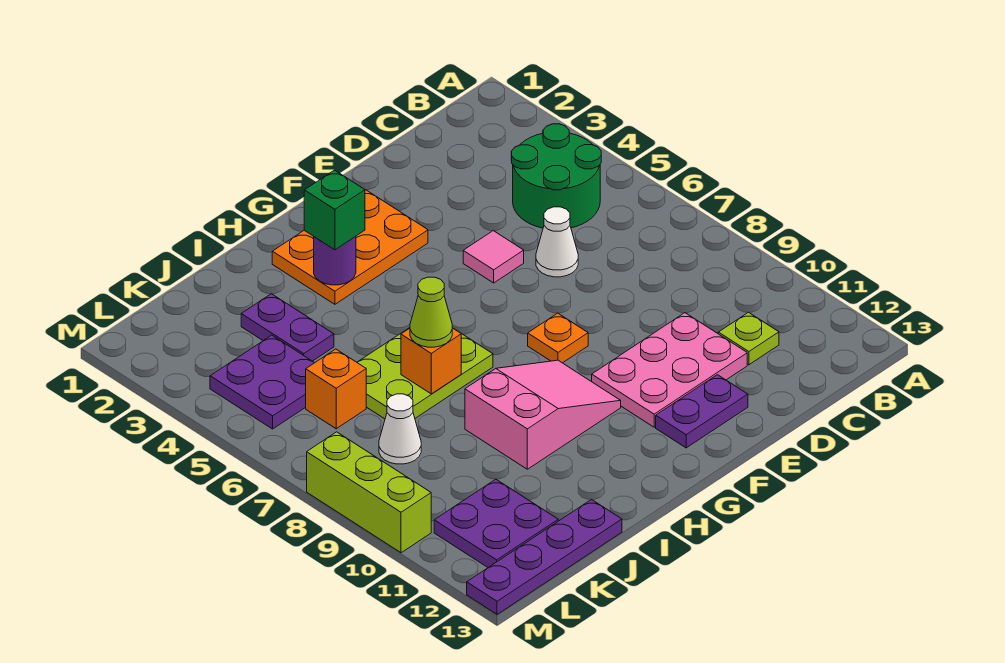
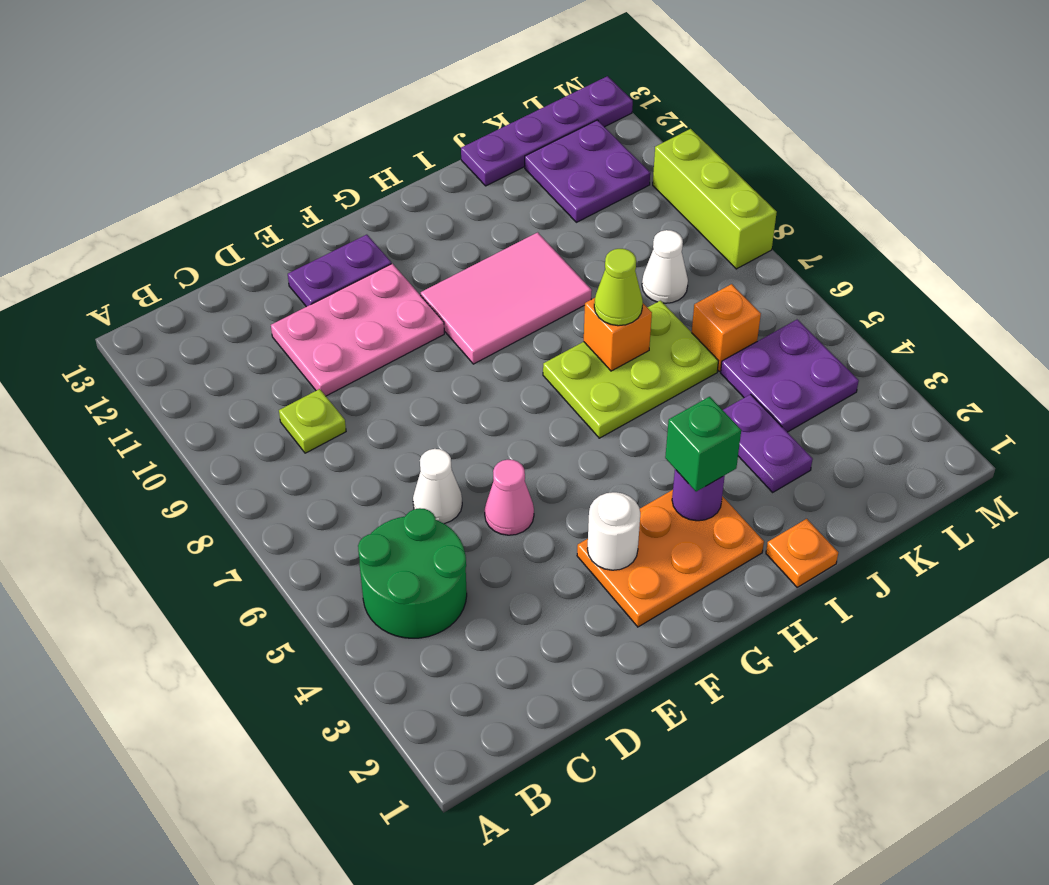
lime 1x1 plate [718,312,779,365] -> lime 1x1 plate moved to [279,389,346,453]
pink 1x1 tile [463,231,524,283] -> pink 1x1 cone [485,460,534,535]
none -> white 1x1 round brick [587,492,640,570]
orange 1x1 plate [528,313,588,363] -> orange 1x1 plate moved to [766,519,838,587]
pink 2x3 slope [465,360,621,469] -> pink 2x3 tile [421,232,592,364]

